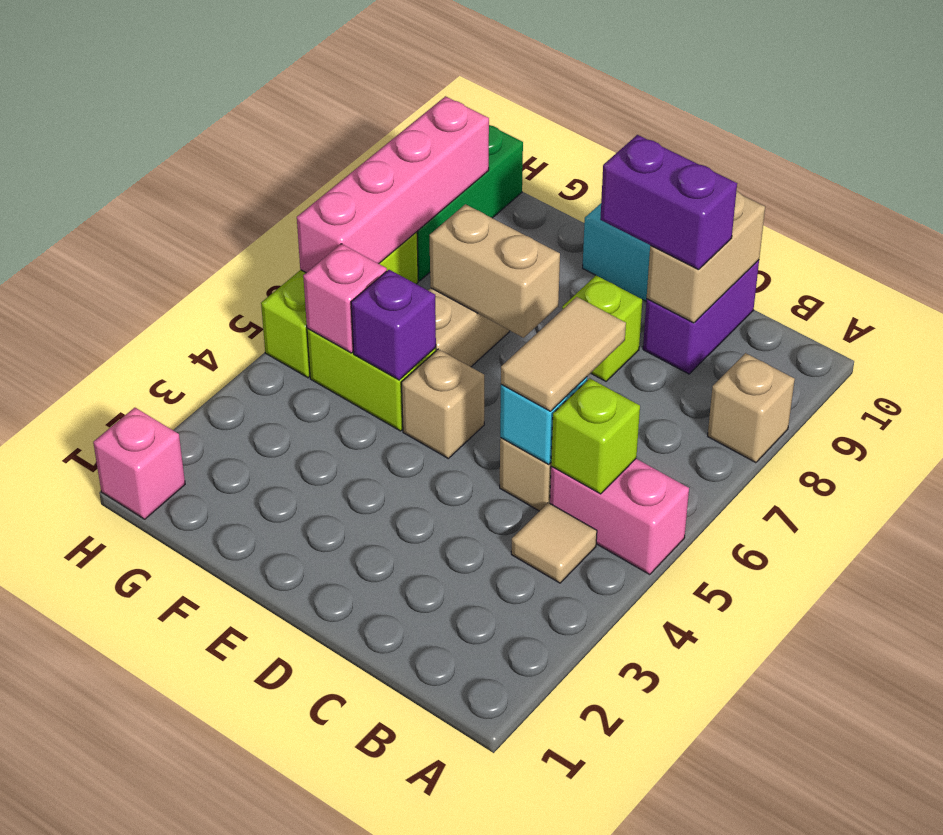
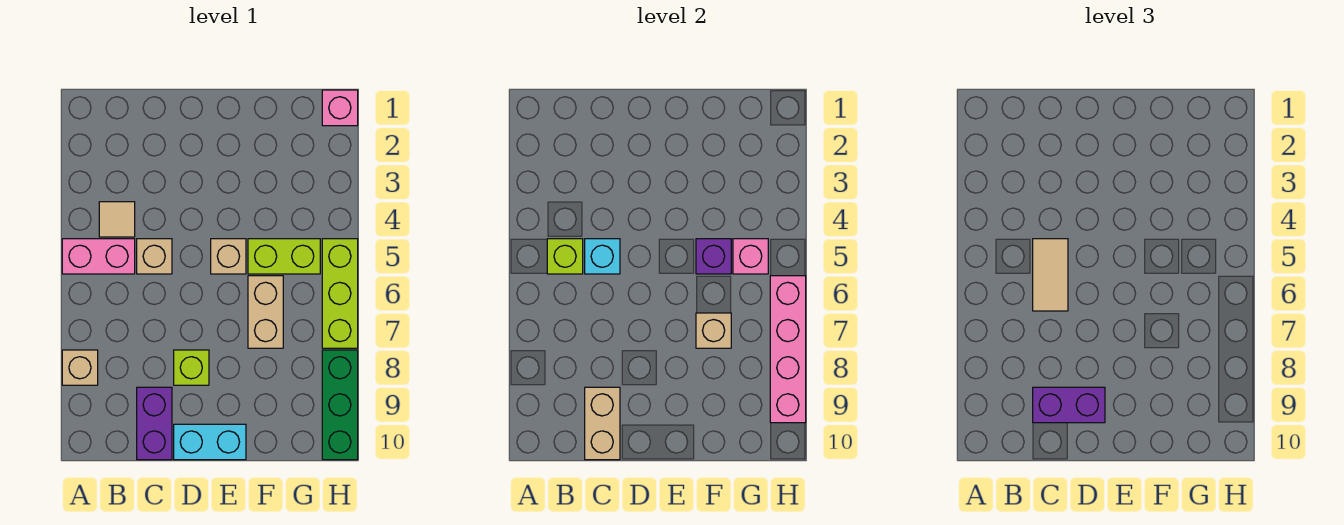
tan 1x2 brick [429,204,560,338] -> tan 1x1 brick [696,313,731,348]

